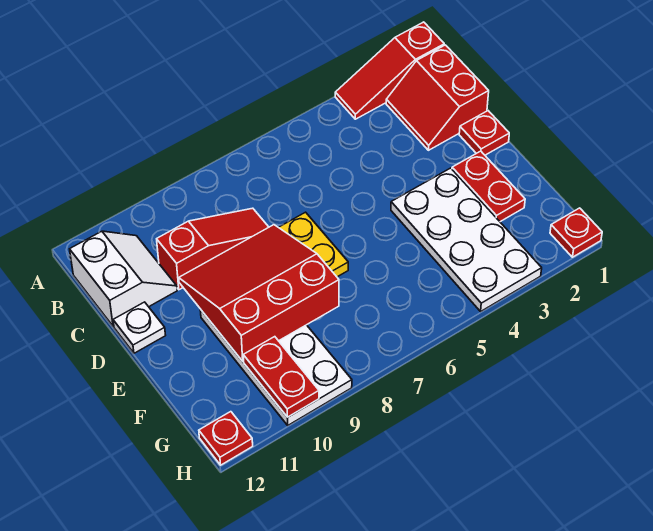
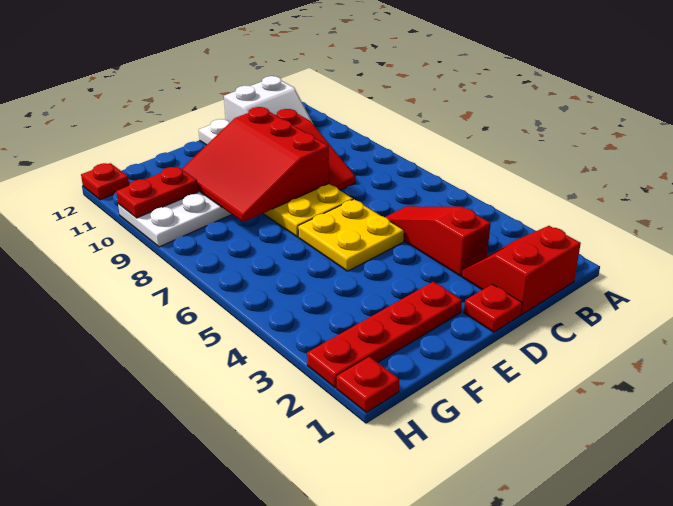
red 1x3 slope [335,22,444,119] -> red 1x3 slope moved to [386,206,491,276]
none -> yellow 2x2 plate [298,199,404,271]
red 3x3 slope [179,225,339,361] -> red 3x3 slope turned to [182,107,329,222]
red 1x2 plate [452,151,525,222] -> red 1x4 plate [307,282,462,388]
white 2x4 plate [391,168,542,311] -> none

